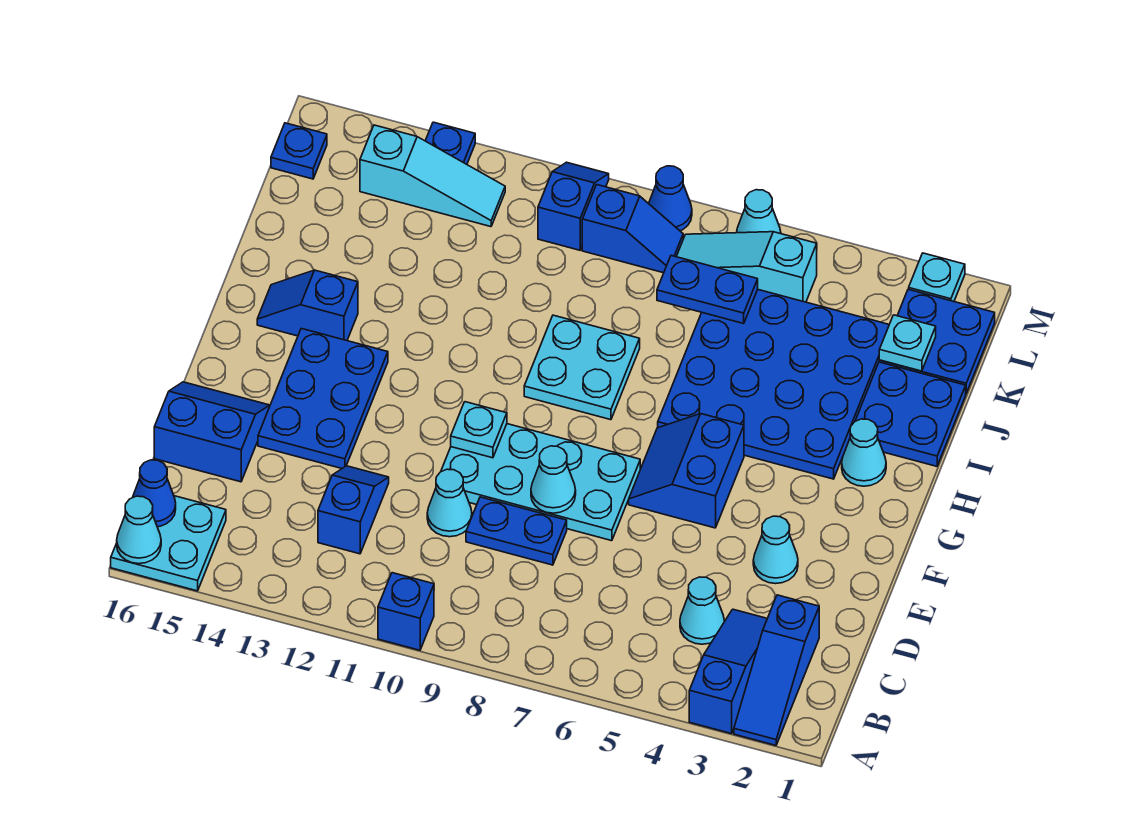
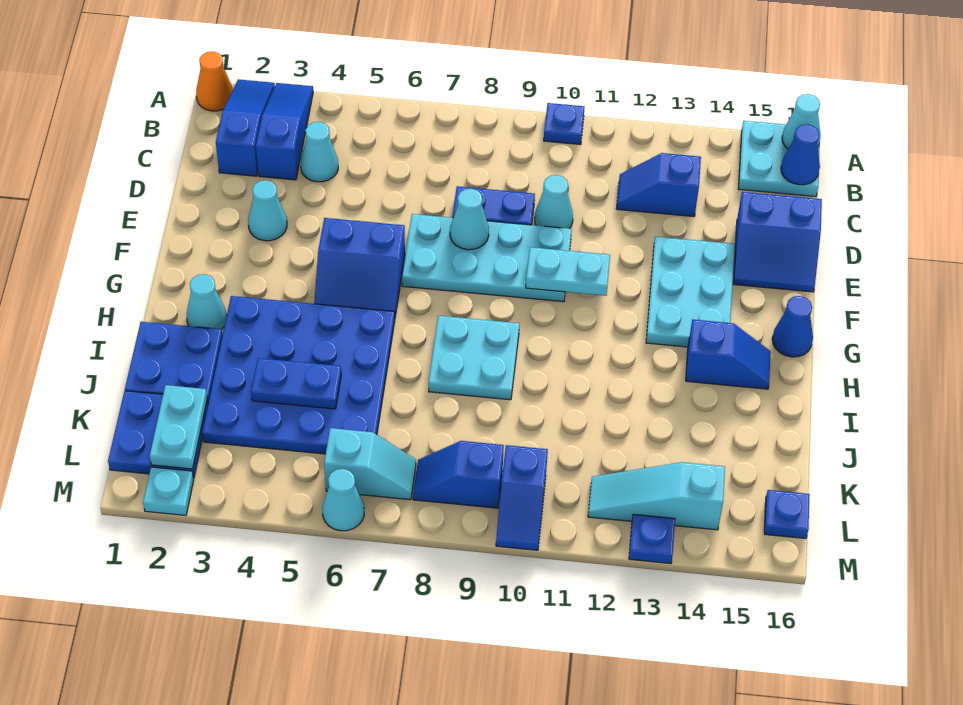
none -> orange 1x1 cone [196,51,233,111]
blue 1x3 slope [689,609,767,734] -> blue 1x3 slope turned to [256,83,313,180]
blue 1x1 brick [378,573,434,650] -> blue 1x1 plate [544,103,585,145]
blue 1x2 slope [318,466,389,554] -> blue 1x2 slope turned to [616,153,701,217]
blue 2x3 plate [258,329,388,468] -> cyan 2x3 plate [646,237,735,347]
blue 2x2 slope [629,414,744,528] -> blue 2x2 slope turned to [314,218,405,316]
cyan 1x1 plate [451,402,507,458] -> cyan 1x2 plate [526,247,610,296]
cyan 1x1 plate [879,315,936,371] -> cyan 1x2 plate [150,385,207,469]
blue 1x2 plate [657,256,758,323] -> blue 1x2 plate moved to [251,358,341,409]
cyan 1x3 slope [676,232,817,302] -> cyan 1x2 slope [324,428,416,500]
blue 1x1 cone [649,166,692,231] -> blue 1x1 cone moved to [772,296,813,357]

